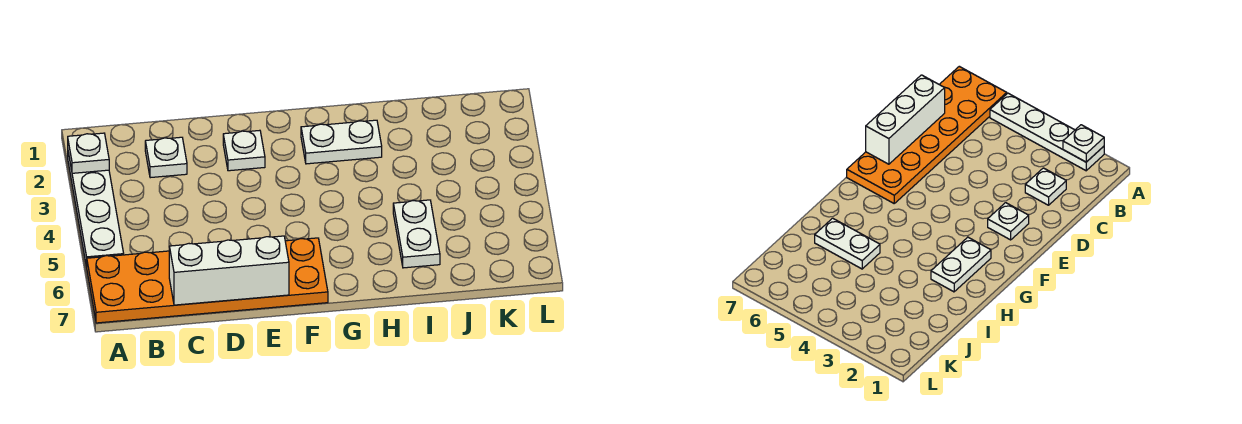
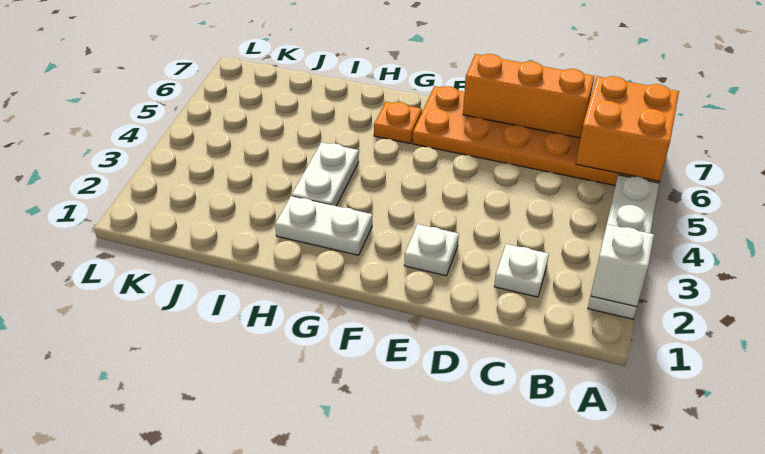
white 1x1 plate [68,133,109,173] -> white 1x1 brick [591,224,654,307]
none -> orange 2x2 brick [576,76,679,181]
white 1x3 brick [169,236,289,305] -> orange 1x3 brick [463,54,594,138]
none -> orange 1x1 plate [374,102,422,144]
white 1x2 plate [393,200,440,268] -> white 1x2 plate moved to [292,142,359,206]

